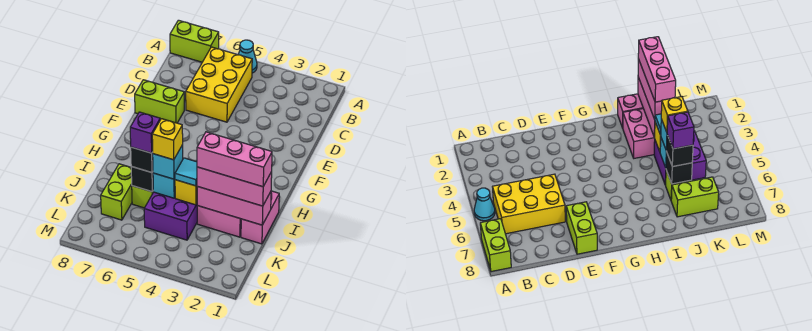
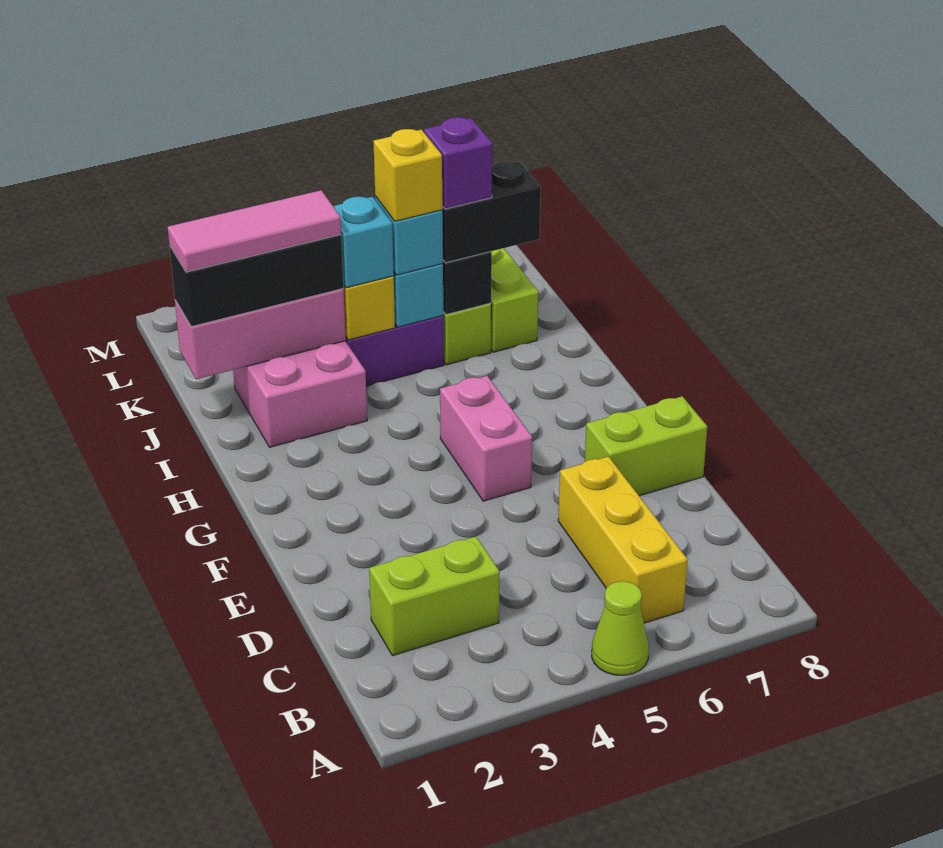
cyan 1x1 cone [238,40,257,73] -> lime 1x1 cone [592,581,649,675]
lime 1x2 brick [170,20,219,62] -> lime 1x2 brick moved to [369,537,500,656]
yellow 2x3 brick [186,47,252,122] -> yellow 1x3 brick [558,457,688,623]
pink 1x2 brick [241,191,279,244] -> pink 1x2 brick moved to [440,376,532,501]
pink 1x3 brick [197,167,272,206] -> black 1x3 brick [169,235,343,327]
pink 1x3 brick [197,132,272,187] -> pink 1x3 tile [168,190,341,272]
cyan 1x1 tile [175,158,197,186] -> cyan 1x1 brick [333,197,394,288]
black 1x1 brick [131,147,153,173] -> black 1x2 brick [442,161,541,263]

